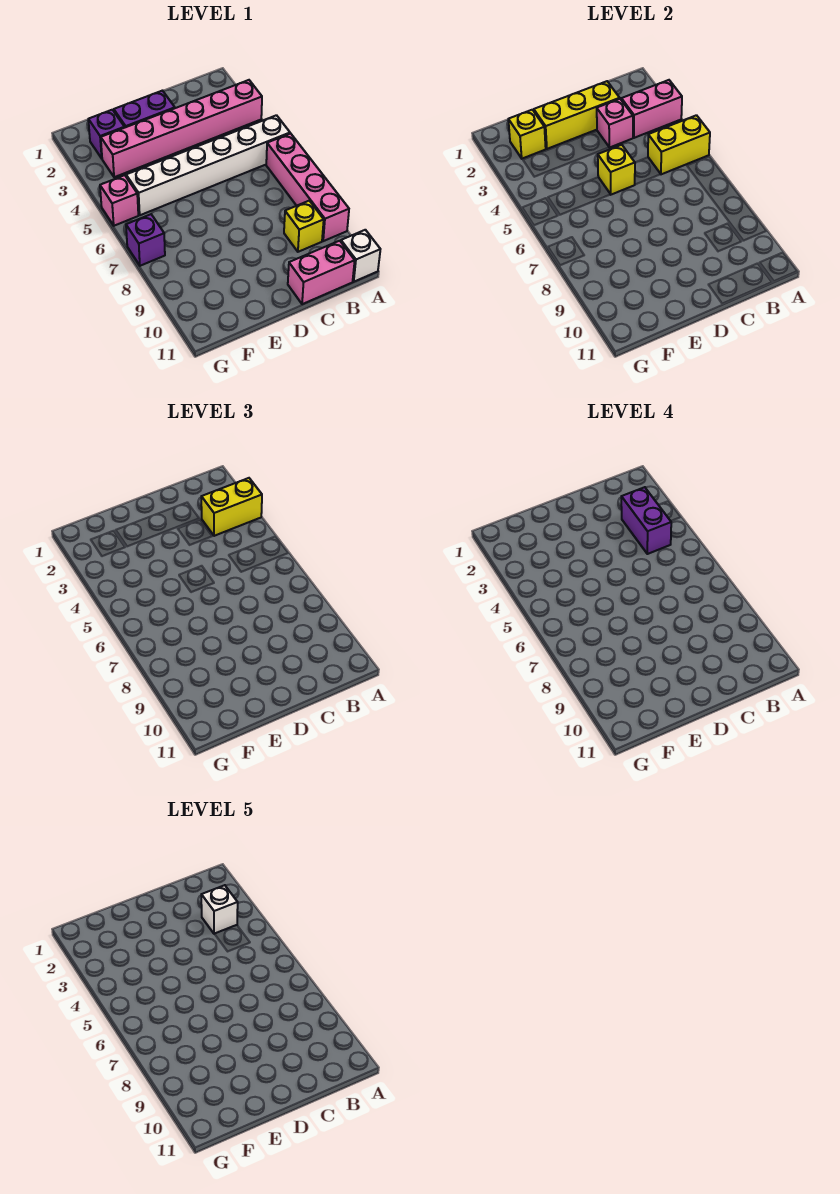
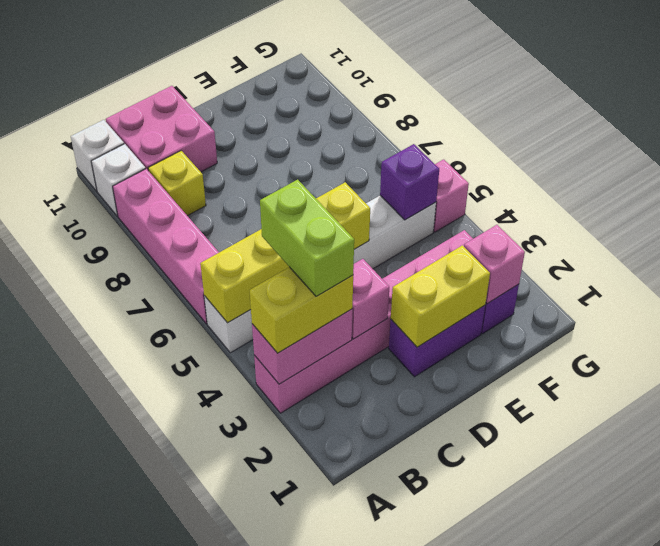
purple 1x2 brick [621,487,671,554] -> lime 1x2 brick [260,180,354,297]
white 1x1 brick [201,885,238,934] -> white 1x1 brick moved to [91,144,146,216]
pink 1x2 brick [288,241,355,304] -> pink 2x2 brick [106,86,217,172]
yellow 1x3 brick [534,81,620,149] -> yellow 1x2 brick [391,245,490,347]
yellow 1x1 brick [508,110,546,159] -> pink 1x1 brick [464,225,525,304]
purple 1x1 brick [126,214,165,266] -> purple 1x1 brick moved to [380,144,439,220]

